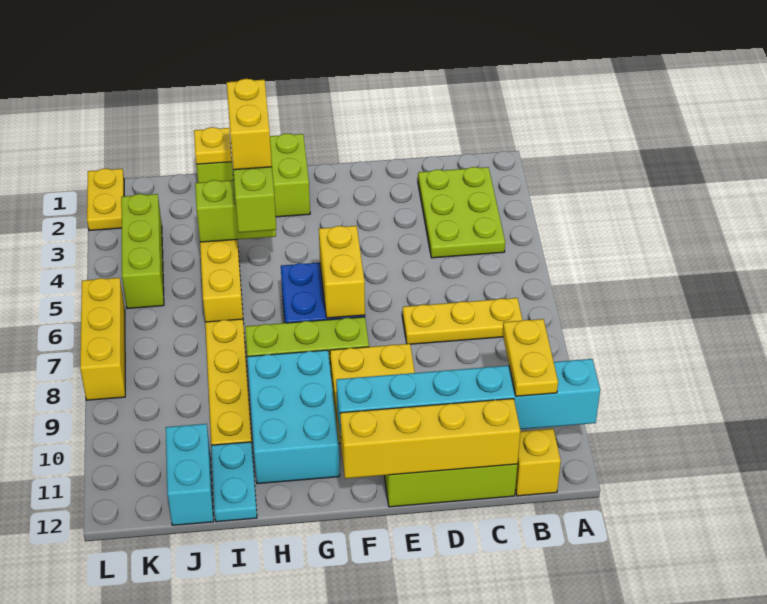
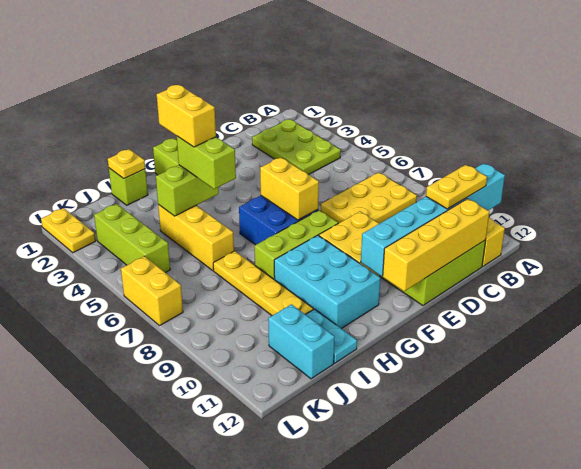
yellow 1x3 plate [402,298,523,344] -> yellow 2x3 plate [321,172,417,224]
yellow 1x2 plate [503,319,558,396] -> yellow 1x2 plate turned to [426,165,487,209]
yellow 1x3 brick [80,278,125,400] -> yellow 1x2 brick [121,256,183,326]

